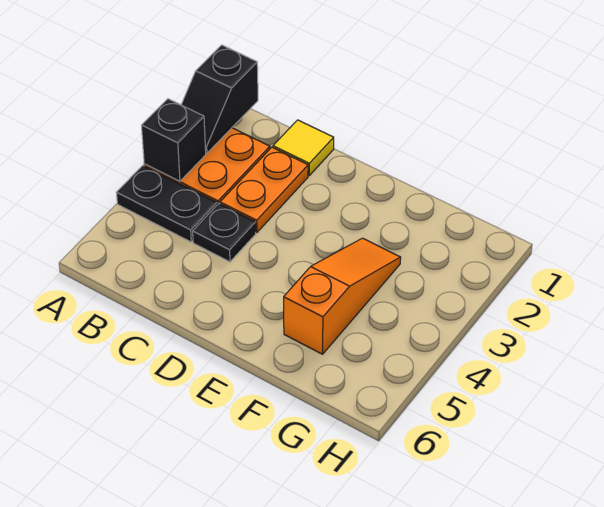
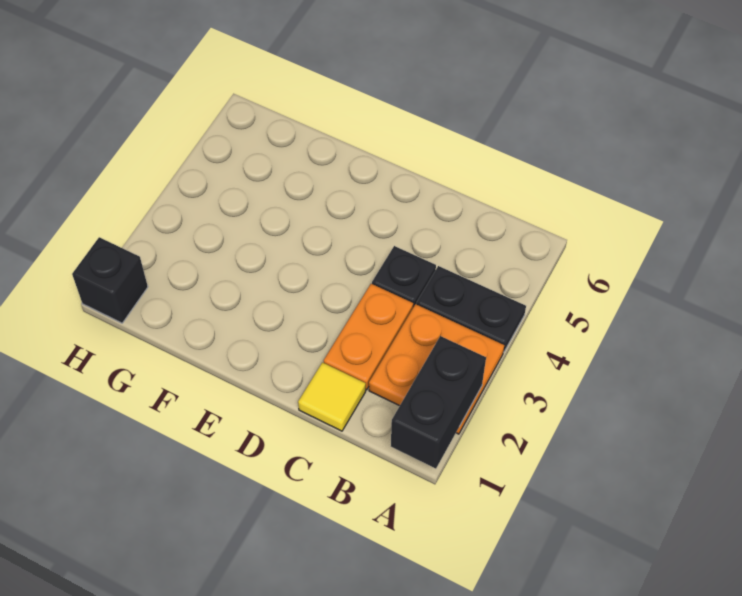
black 1x2 slope [181,45,258,153] -> black 1x2 brick [391,336,486,469]
black 1x1 brick [142,99,206,181] -> black 1x1 brick moved to [72,237,148,323]
orange 1x3 slope [284,238,401,354] -> none

